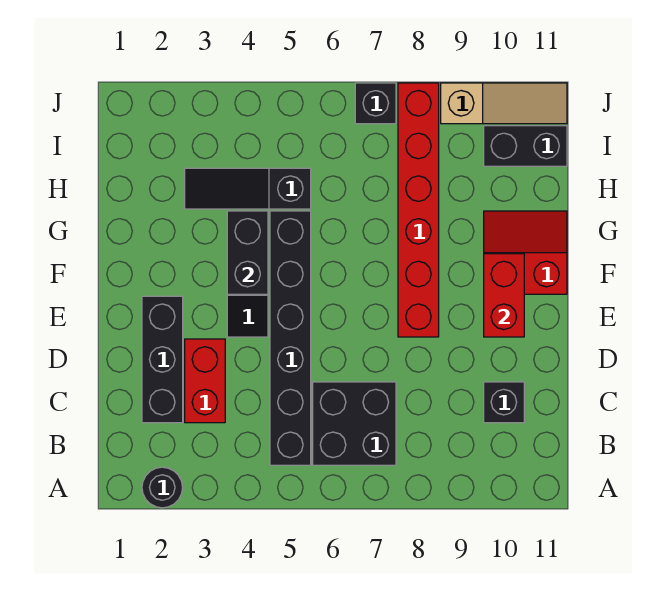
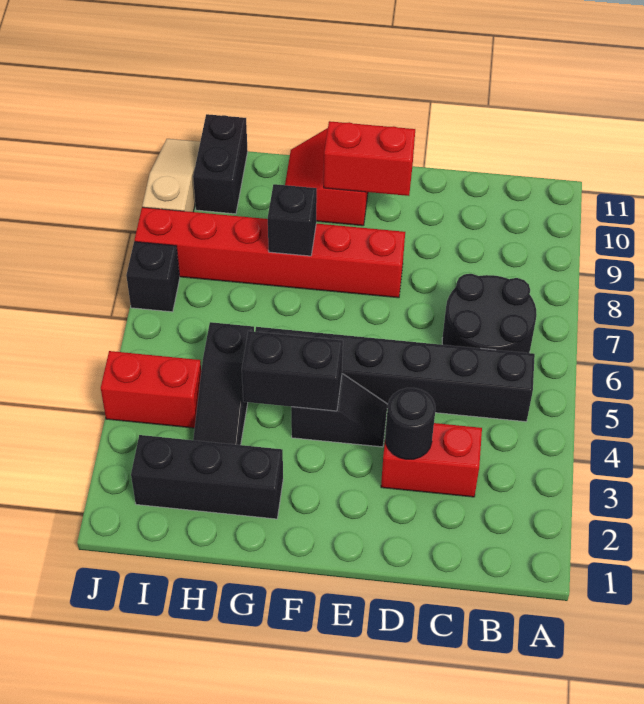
black 1x1 round brick [142,467,183,508] -> black 1x1 round brick moved to [385,388,436,459]
black 2x2 brick [313,382,396,465] -> black 2x2 round brick [442,274,537,353]
black 1x3 brick [142,296,183,423] -> black 1x3 brick moved to [131,435,283,519]
black 1x1 brick [484,382,524,423] -> black 1x1 brick moved to [268,184,317,256]
none -> red 1x2 brick [101,351,201,428]

